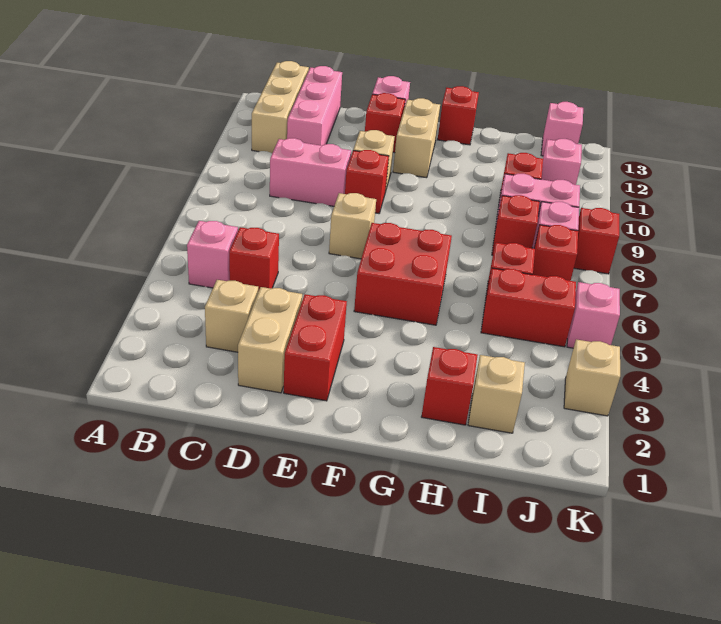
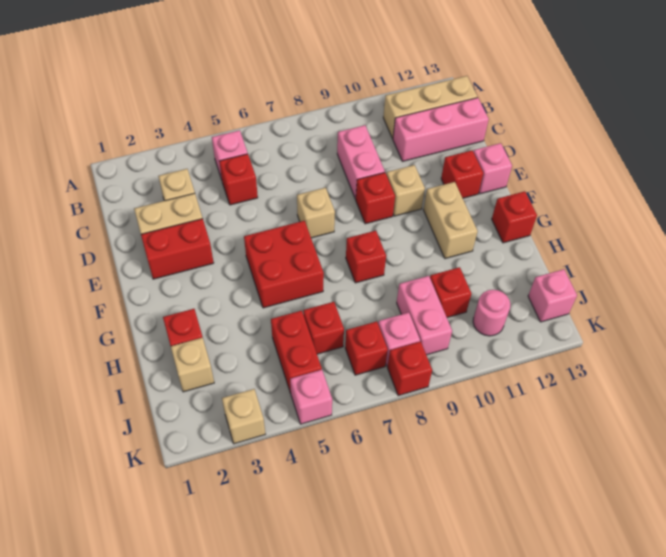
tan 1x2 brick [393,98,440,178] -> tan 1x2 brick turned to [423,182,478,259]
red 1x1 brick [492,195,539,255] -> red 1x1 brick moved to [346,230,386,283]
pink 1x1 brick [541,139,582,185] -> pink 1x1 round brick [473,290,510,336]

